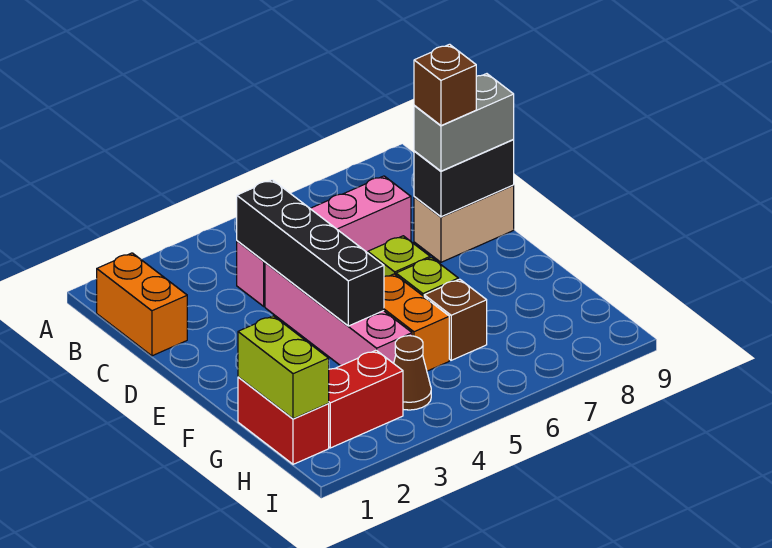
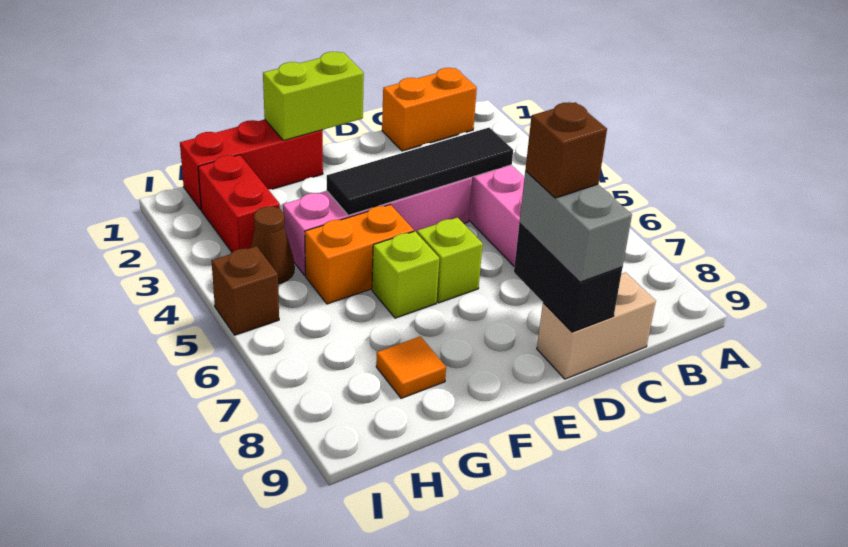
black 1x4 brick [237,180,384,326] -> black 1x4 tile [327,128,513,215]
tan 1x2 brick [414,185,514,262] -> tan 1x2 brick turned to [537,273,656,379]
red 1x2 brick [238,377,329,464] -> red 1x3 brick [180,119,323,210]
lime 1x2 brick [238,316,329,419] -> lime 1x2 brick moved to [263,52,364,141]
brown 1x1 brick [424,279,487,360] -> brown 1x1 brick moved to [211,246,279,335]
none -> orange 1x1 tile [376,336,446,398]

